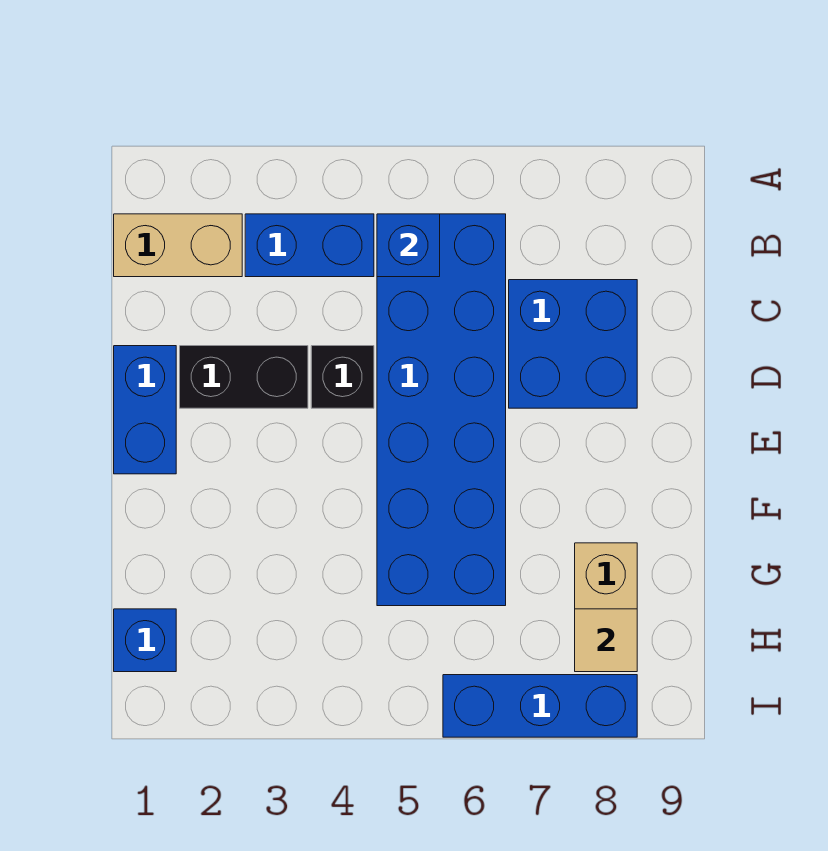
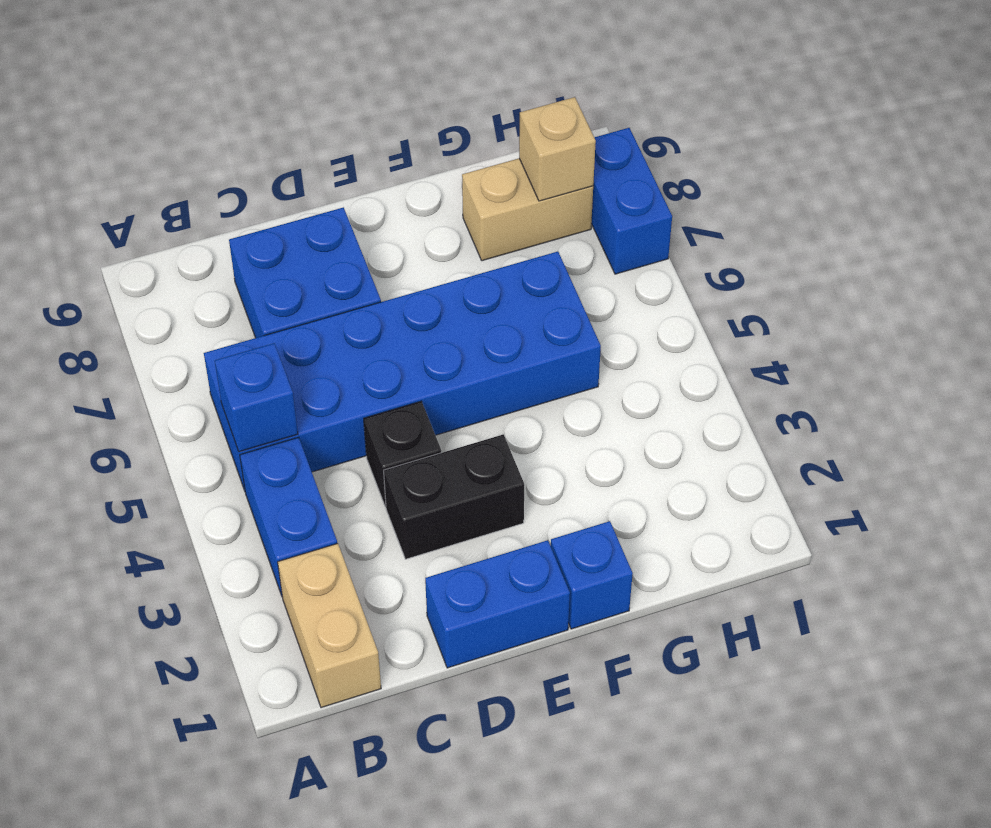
black 1x2 brick [180,346,308,408] -> black 1x2 brick turned to [384,434,524,559]
blue 1x1 brick [114,609,176,672] -> blue 1x1 brick moved to [551,521,633,629]
tan 1x1 tile [575,609,637,672] -> tan 1x1 brick [519,97,596,201]
blue 1x3 brick [443,675,637,737] -> blue 1x2 brick [591,128,672,274]

